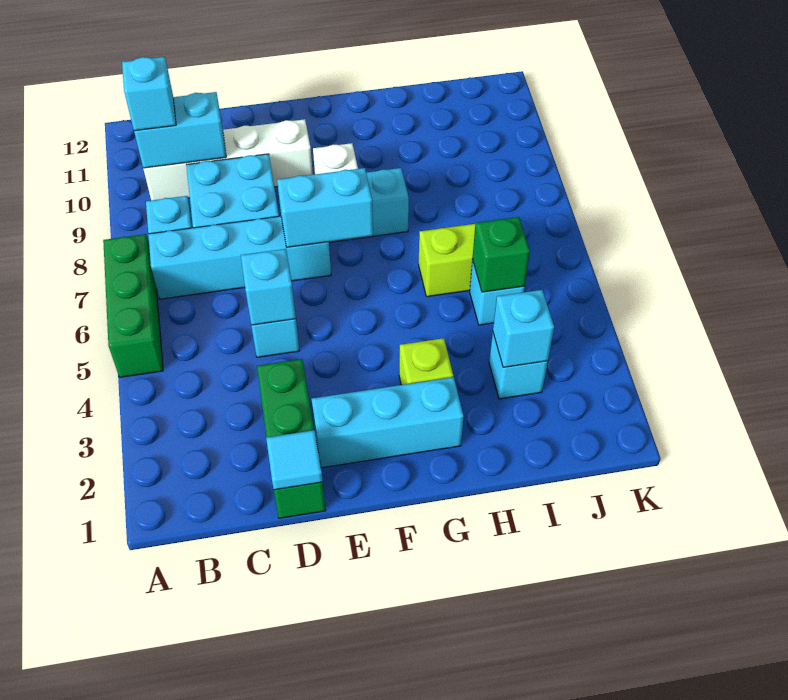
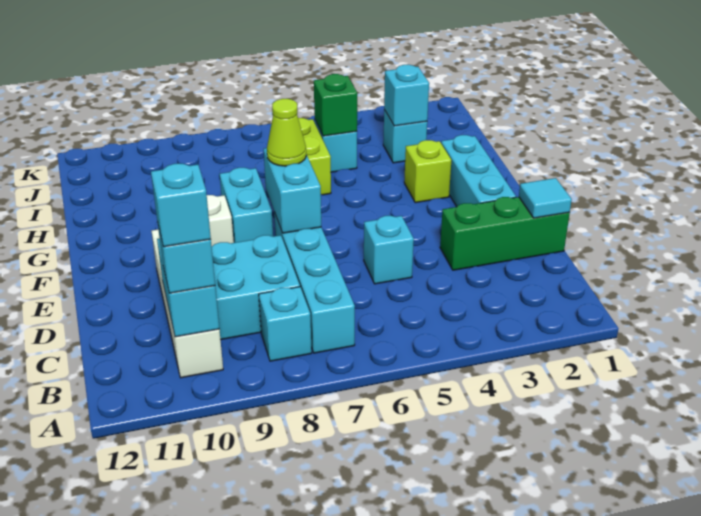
green 1x3 brick [103,234,163,377] -> none
cyan 1x1 brick [241,249,296,325] -> cyan 1x1 brick moved to [151,164,211,247]
none -> lime 1x1 cone [267,99,306,166]

